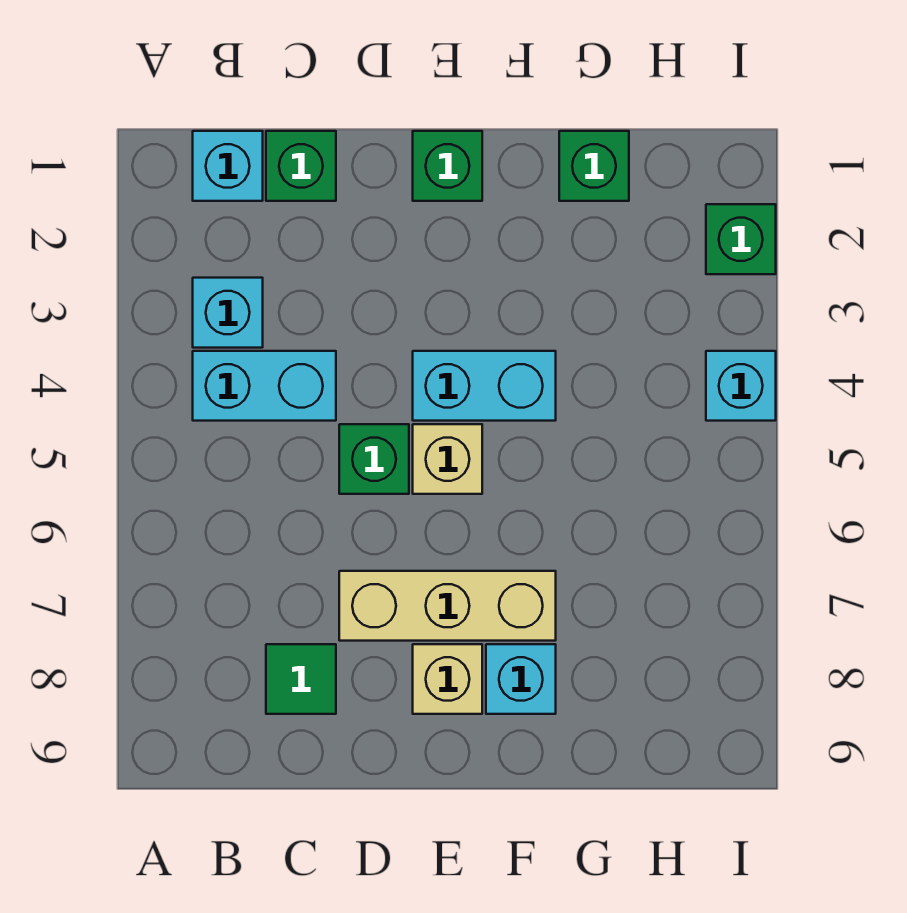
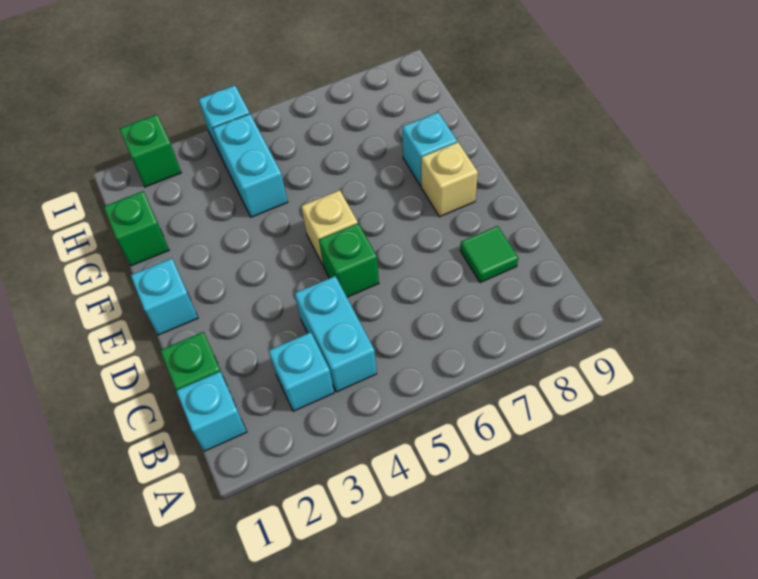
tan 1x3 brick [339,571,556,641] -> none
green 1x1 brick [413,131,482,201] -> cyan 1x1 brick [131,258,198,335]
cyan 1x2 brick [413,351,556,421] -> cyan 1x2 brick moved to [213,114,287,217]

